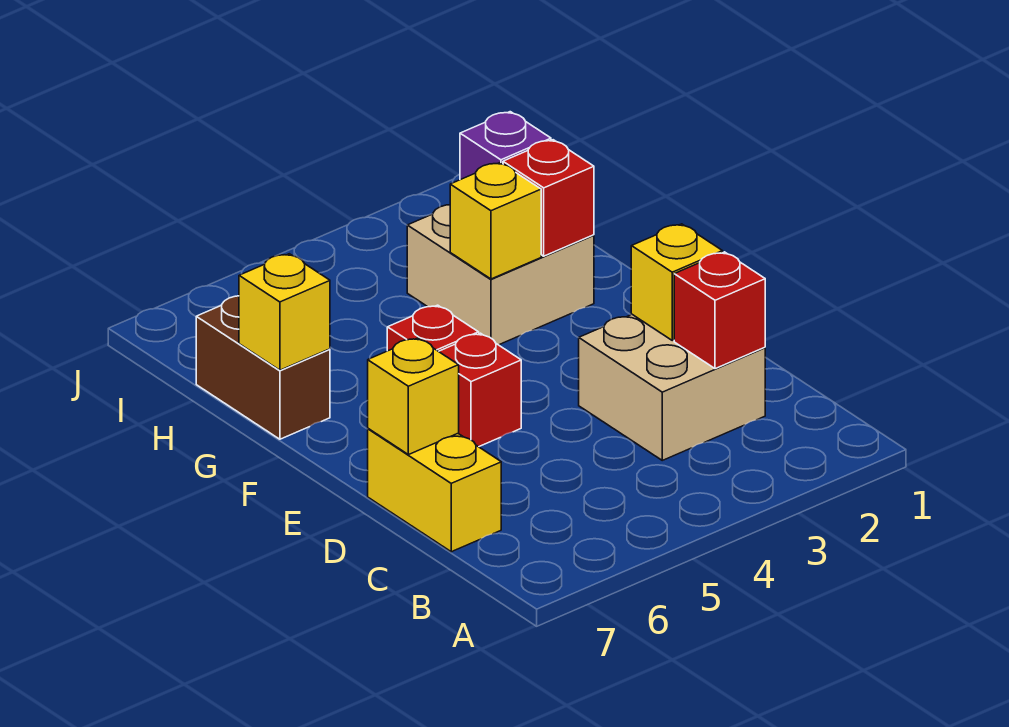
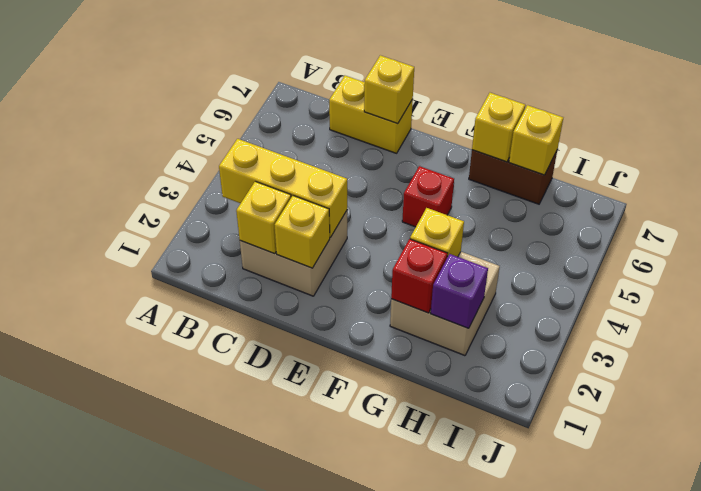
none -> yellow 1x3 brick [219,139,347,237]
red 1x1 brick [674,252,765,369] -> yellow 1x1 brick [236,181,291,254]
red 1x1 brick [439,333,521,447] -> none
none -> yellow 1x1 brick [509,105,563,175]

